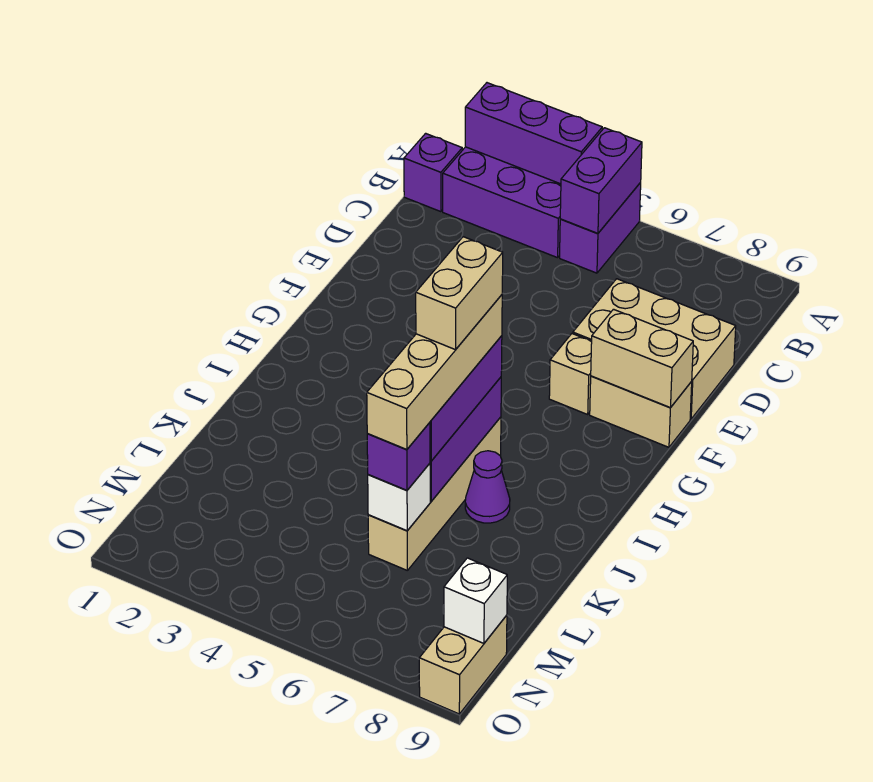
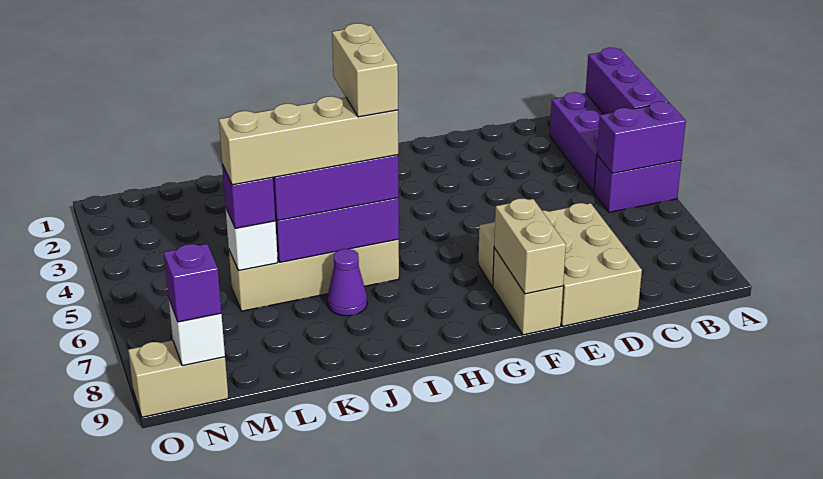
purple 1x1 brick [404,133,462,212] -> purple 1x1 brick moved to [164,244,221,322]
tan 1x2 brick [416,237,503,350] -> tan 1x2 brick turned to [332,23,398,117]

